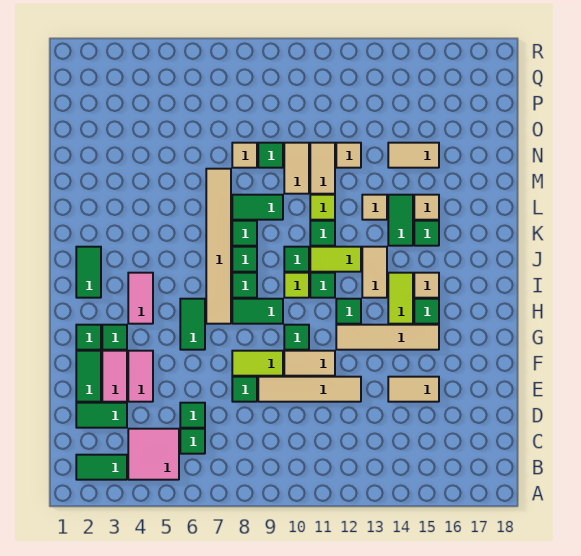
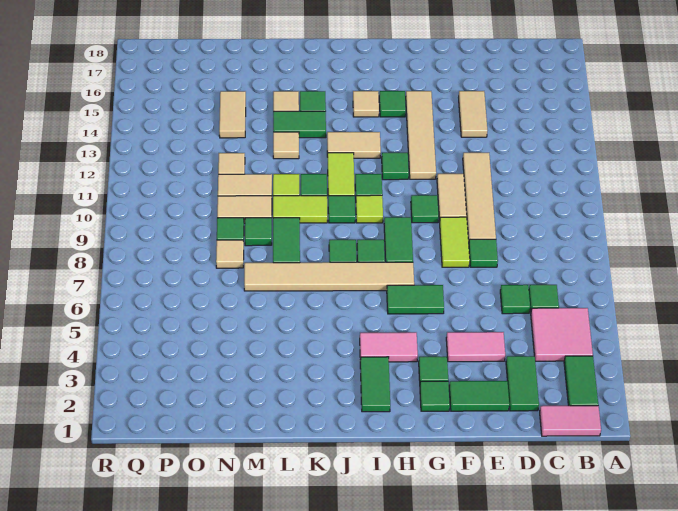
pink 1x2 tile [102,351,127,402] -> pink 1x2 tile moved to [540,406,601,436]
lime 1x2 tile [388,273,413,324] -> lime 1x2 tile moved to [273,196,327,223]
green 1x2 tile [76,247,101,298] -> green 1x2 tile turned to [360,357,390,412]
green 1x1 tile [232,221,257,246] -> green 1x1 tile moved to [245,218,272,246]

